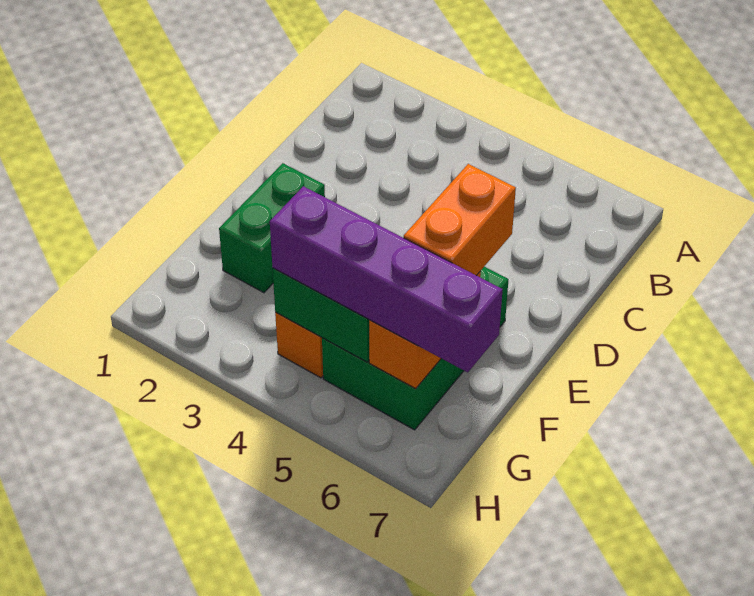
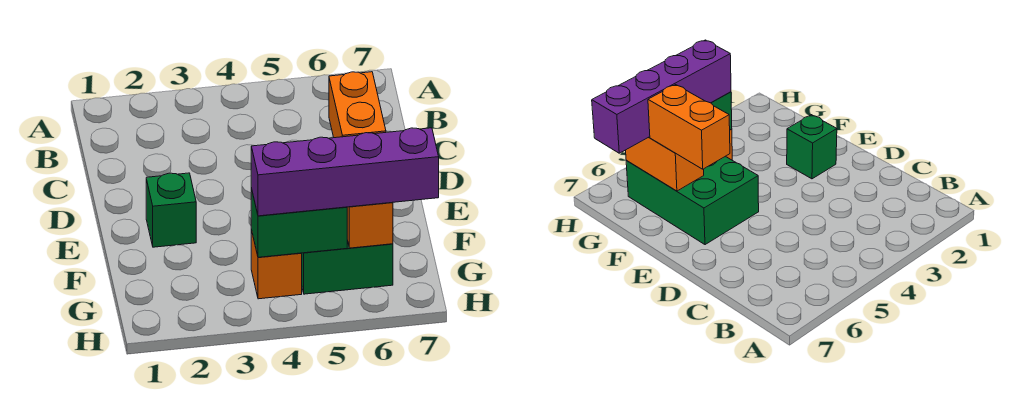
green 1x2 brick [219,163,325,293] -> green 1x1 brick [146,173,196,247]

